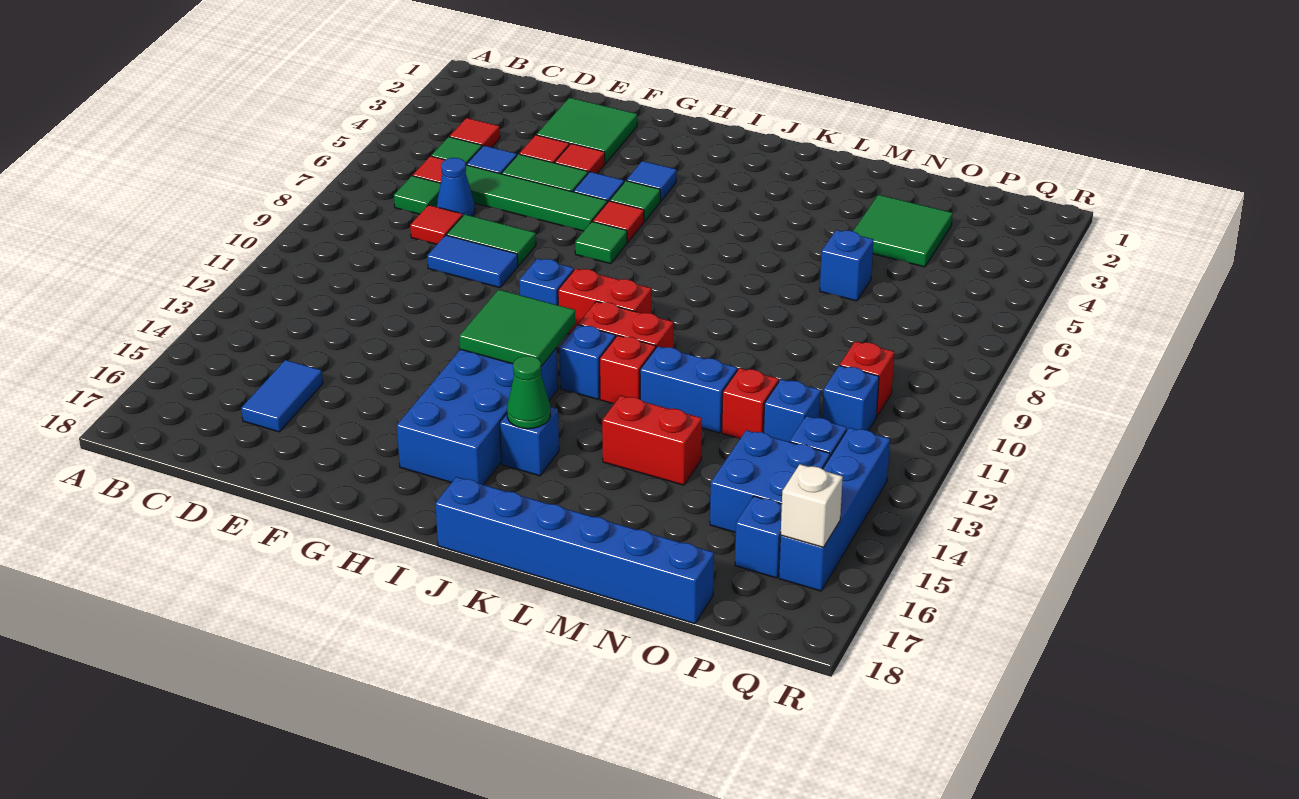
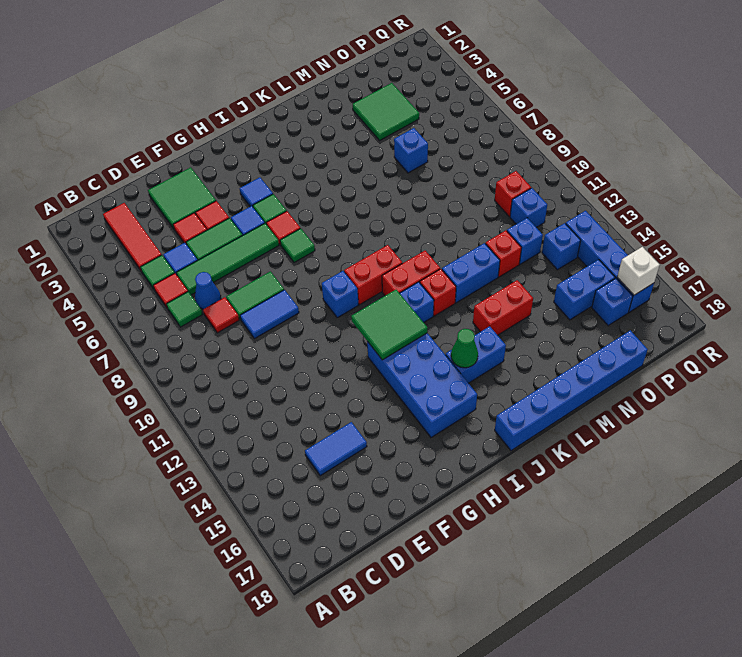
red 1x1 tile [450,118,500,147] -> red 1x3 tile [103,203,162,270]
blue 1x2 tile [241,360,323,432] -> blue 1x2 tile turned to [305,422,367,476]
blue 1x1 brick [500,407,559,476] -> blue 1x2 brick [446,326,506,383]
blue 2x2 brick [710,430,830,532] -> blue 1x2 brick [554,260,615,320]

